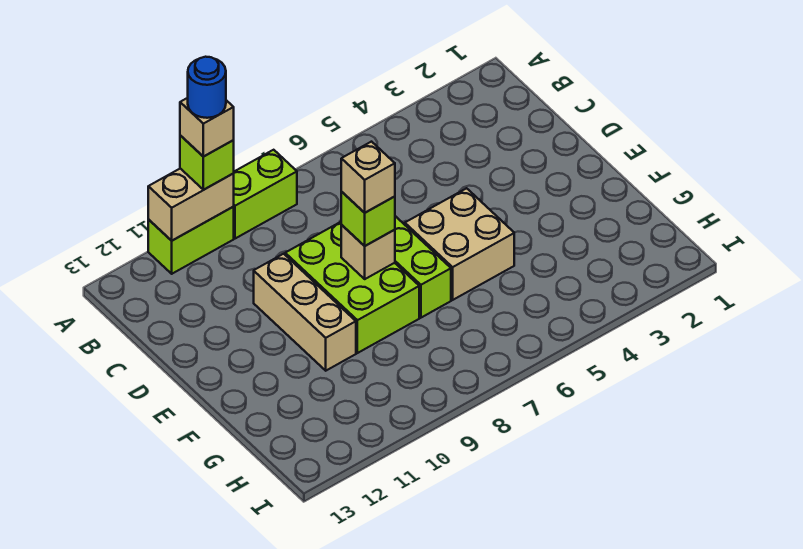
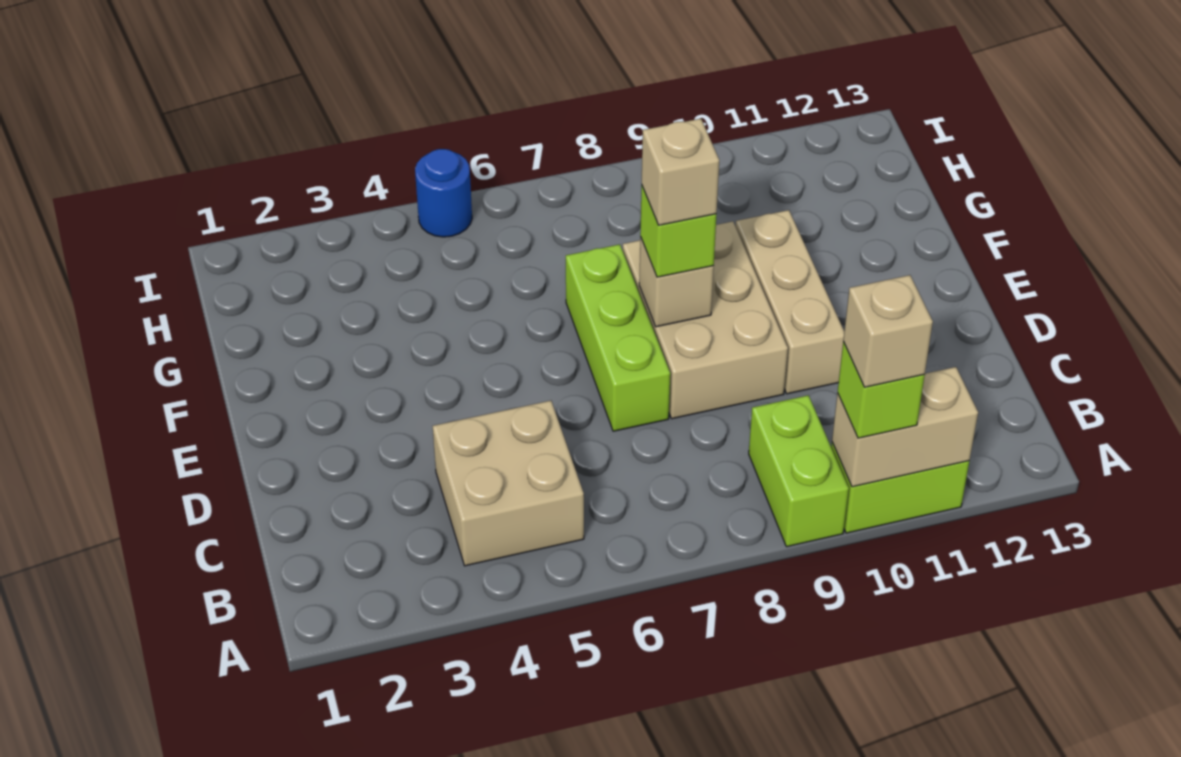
lime 1x2 brick [233,150,297,239] -> lime 1x2 brick turned to [749,395,849,547]
blue 1x1 round brick [188,57,226,118] -> blue 1x1 round brick moved to [415,149,472,237]
lime 2x3 brick [285,222,419,353] -> tan 2x3 brick [623,221,788,419]
tan 2x2 brick [405,188,514,300] -> tan 2x2 brick moved to [433,401,584,566]

